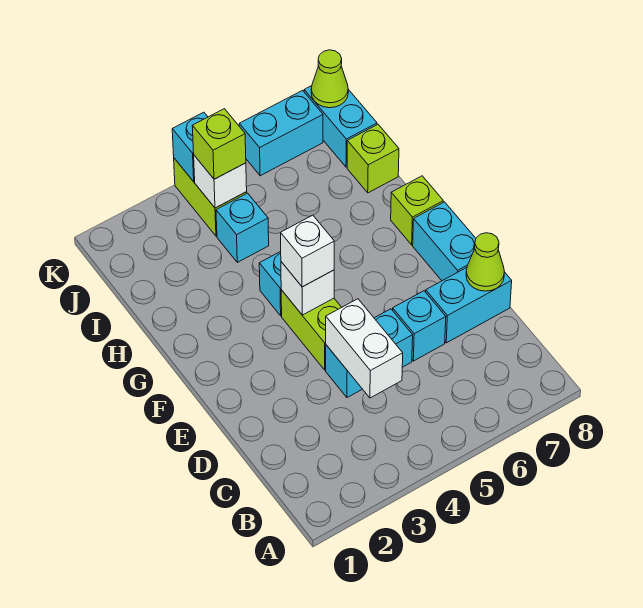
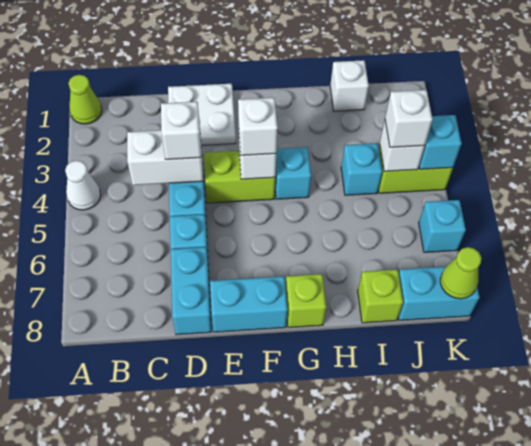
none -> white 1x1 cone [65,161,101,210]
none -> white 2x2 plate [168,84,236,146]
none -> white 1x1 brick [161,102,201,159]
lime 1x1 cone [466,233,504,291] -> lime 1x1 cone moved to [68,75,102,124]
none -> white 1x1 brick [330,60,369,111]
lime 1x1 brick [192,109,246,179] -> white 1x1 brick [385,90,433,147]
cyan 1x2 brick [239,90,323,176] -> cyan 1x1 brick [419,200,466,252]

